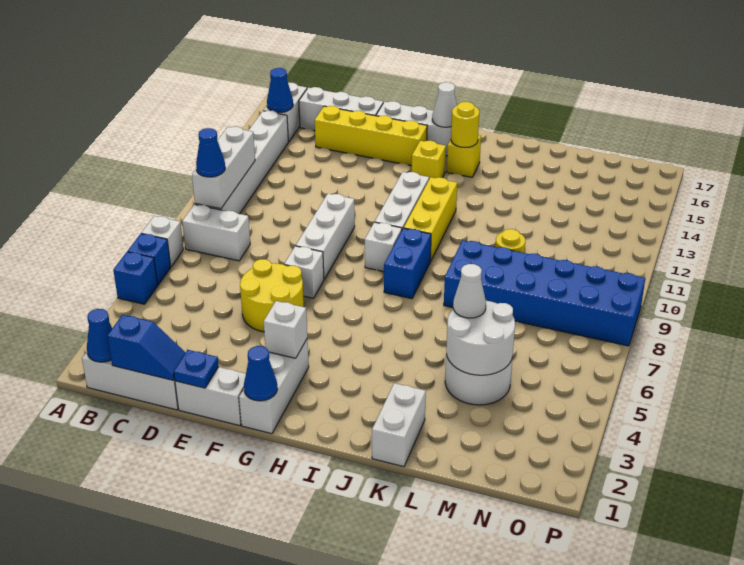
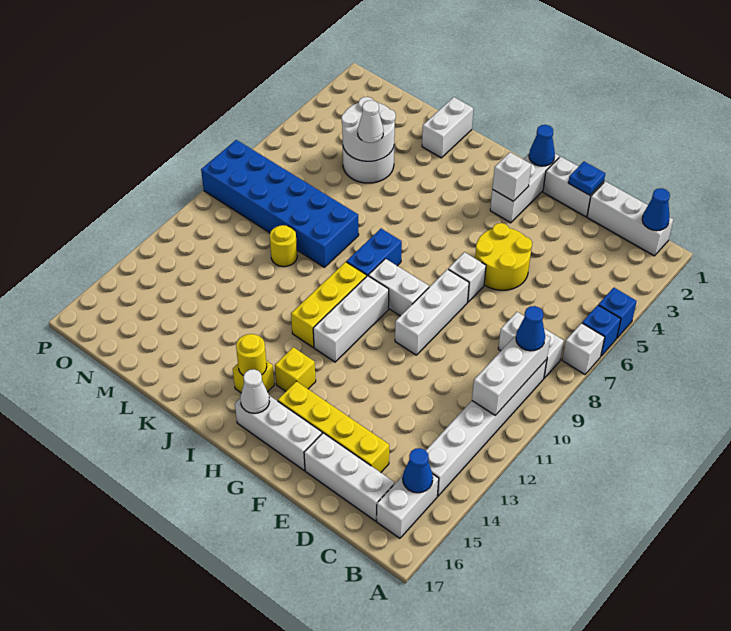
blue 1x2 slope [108,315,185,380] -> none
white 1x1 brick [365,222,402,272] -> white 1x2 brick [368,259,429,316]

